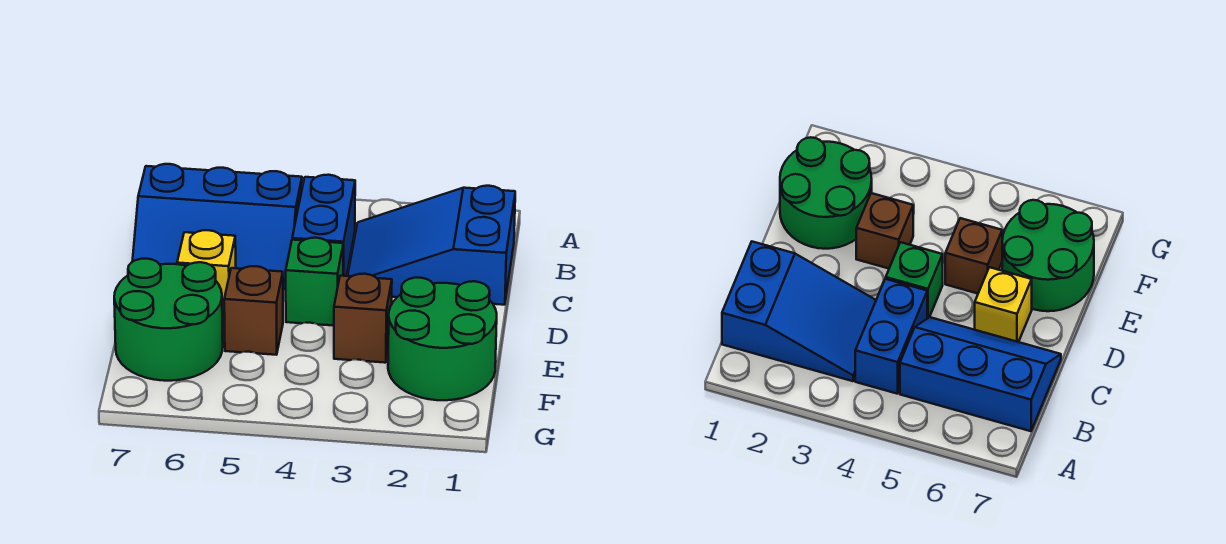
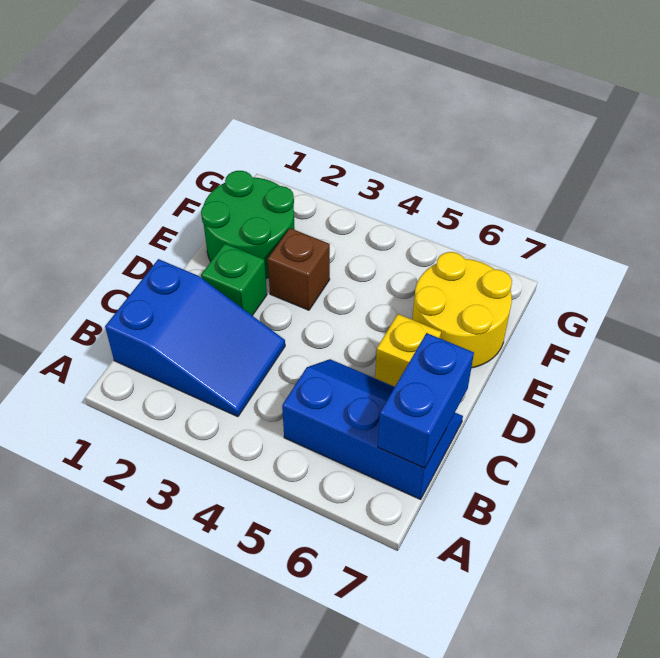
blue 1x2 brick [292,175,355,276] -> blue 1x2 brick moved to [378,333,474,468]
green 1x1 brick [286,238,343,326] -> green 1x1 brick moved to [201,244,267,316]
brown 1x1 brick [224,266,283,355] -> none
green 2x2 round brick [114,259,223,381] -> yellow 2x2 round brick [412,252,512,368]

